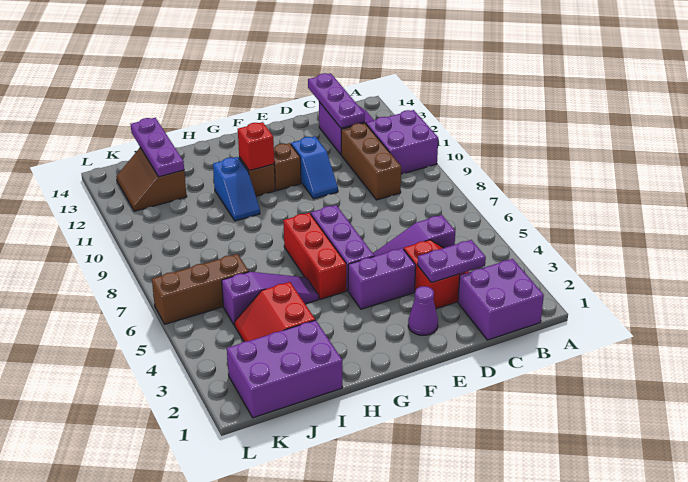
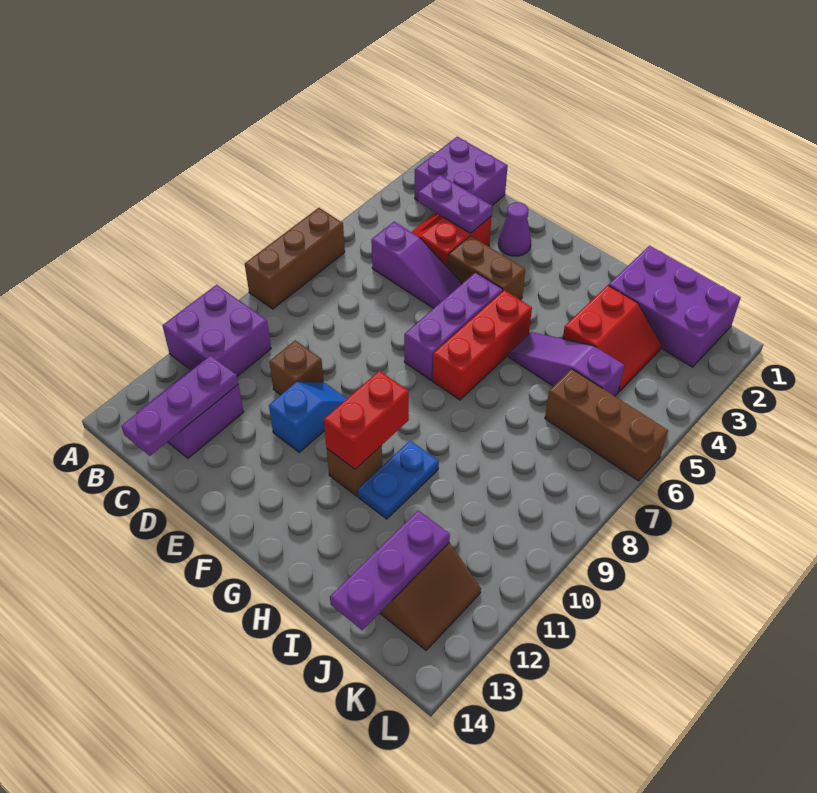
brown 1x3 brick [341,123,401,200] -> brown 1x3 brick moved to [245,208,345,309]
purple 1x2 brick [348,248,416,309] -> brown 1x2 brick [448,236,525,300]
brown 1x1 brick [274,143,301,190] -> brown 1x1 brick moved to [269,340,324,395]
red 1x1 brick [238,122,274,171] -> red 1x2 brick [324,371,409,469]
blue 1x2 slope [213,157,260,221] -> blue 1x2 plate [358,441,439,519]

